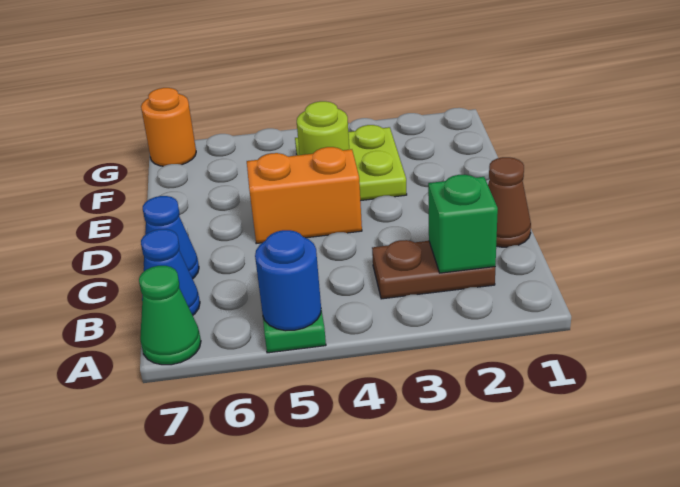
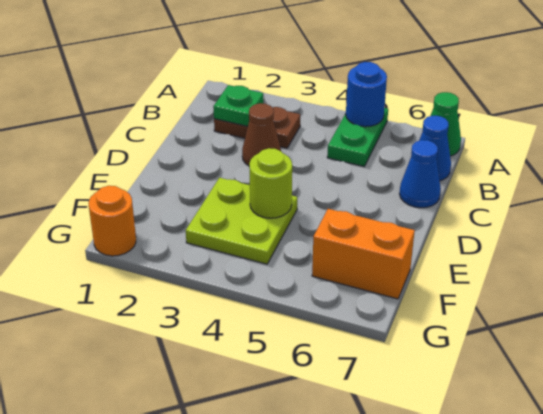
green 1x1 brick [428,175,498,273] -> green 1x1 plate [213,85,263,126]
brown 1x1 cone [488,157,531,247] -> brown 1x1 cone moved to [242,103,281,166]
orange 1x2 brick [247,147,362,244] -> orange 1x2 brick moved to [312,209,415,299]
orange 1x1 round brick [141,88,196,166] -> orange 1x1 round brick moved to [89,186,136,256]

